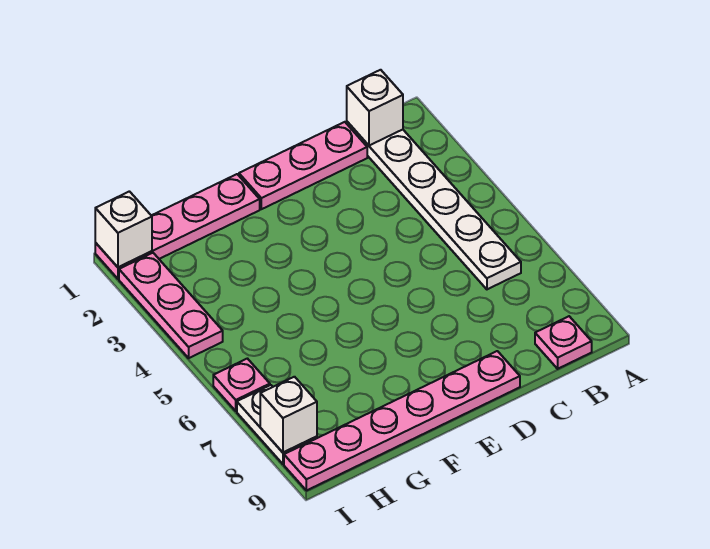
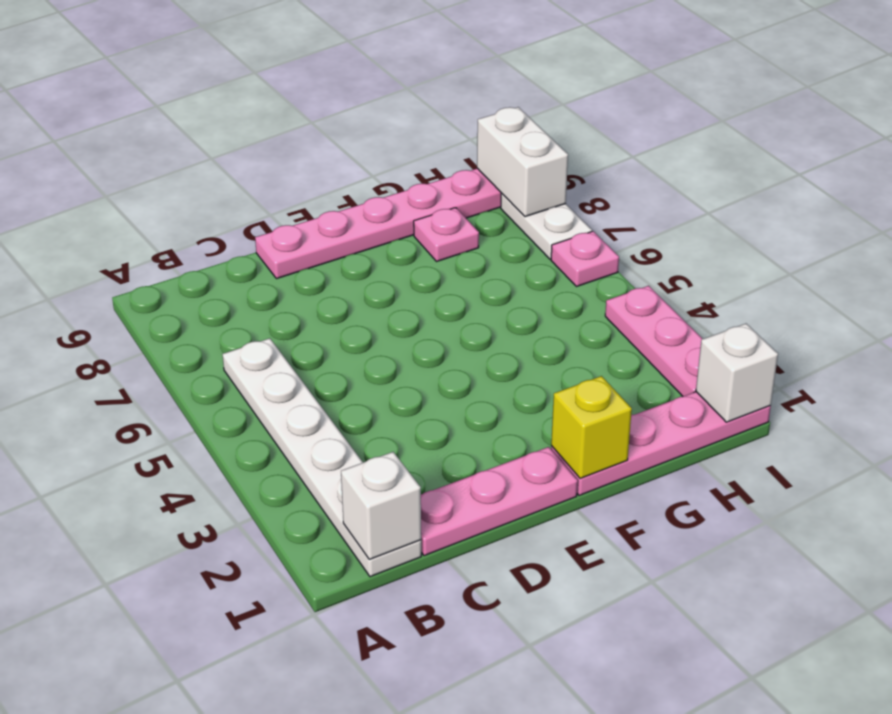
pink 1x1 plate [535,316,592,369] -> pink 1x1 plate moved to [414,208,479,261]
none -> yellow 1x1 brick [551,376,632,479]
white 1x1 brick [260,377,317,453] -> white 1x2 brick [477,107,568,217]

